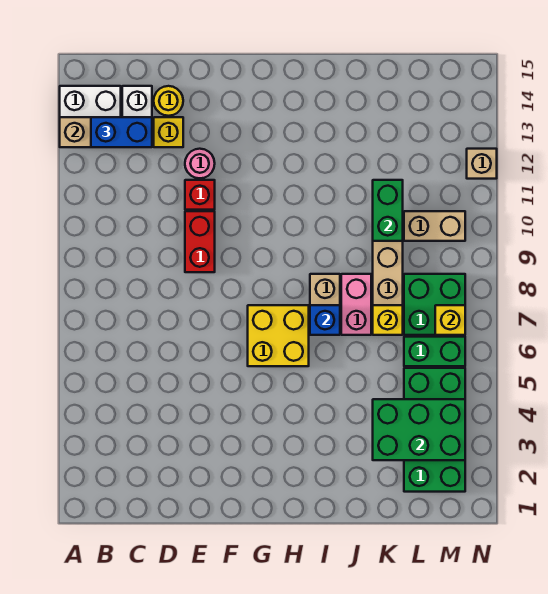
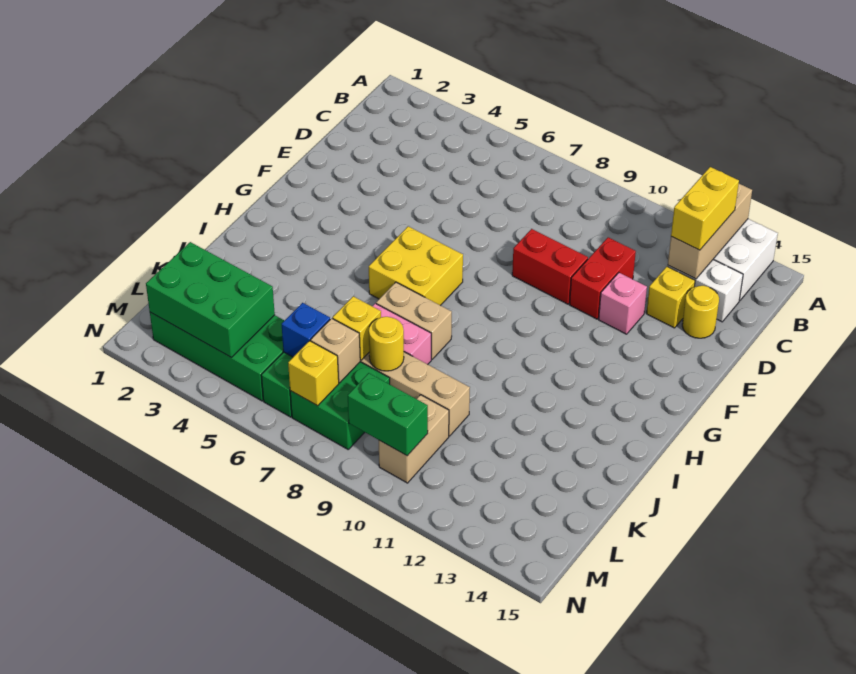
blue 1x2 brick [91,117,152,147] -> yellow 1x2 brick [671,167,739,250]
red 1x1 brick [185,180,215,210] -> red 1x2 brick [570,237,636,319]
pink 1x1 round brick [185,149,215,178] -> pink 1x1 brick [599,273,647,334]
blue 1x1 brick [310,305,340,335] -> blue 1x1 brick moved to [282,303,330,357]
green 2x3 brick [373,399,465,460] -> green 2x3 brick turned to [146,242,275,357]
none -> yellow 1x1 round brick [369,317,404,371]
green 1x2 brick [373,180,403,241] -> green 1x2 brick moved to [348,373,428,456]
tan 1x1 brick [467,149,497,179] -> tan 1x1 brick moved to [311,318,360,383]

